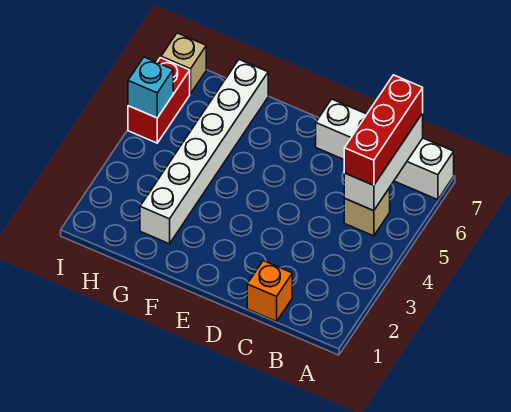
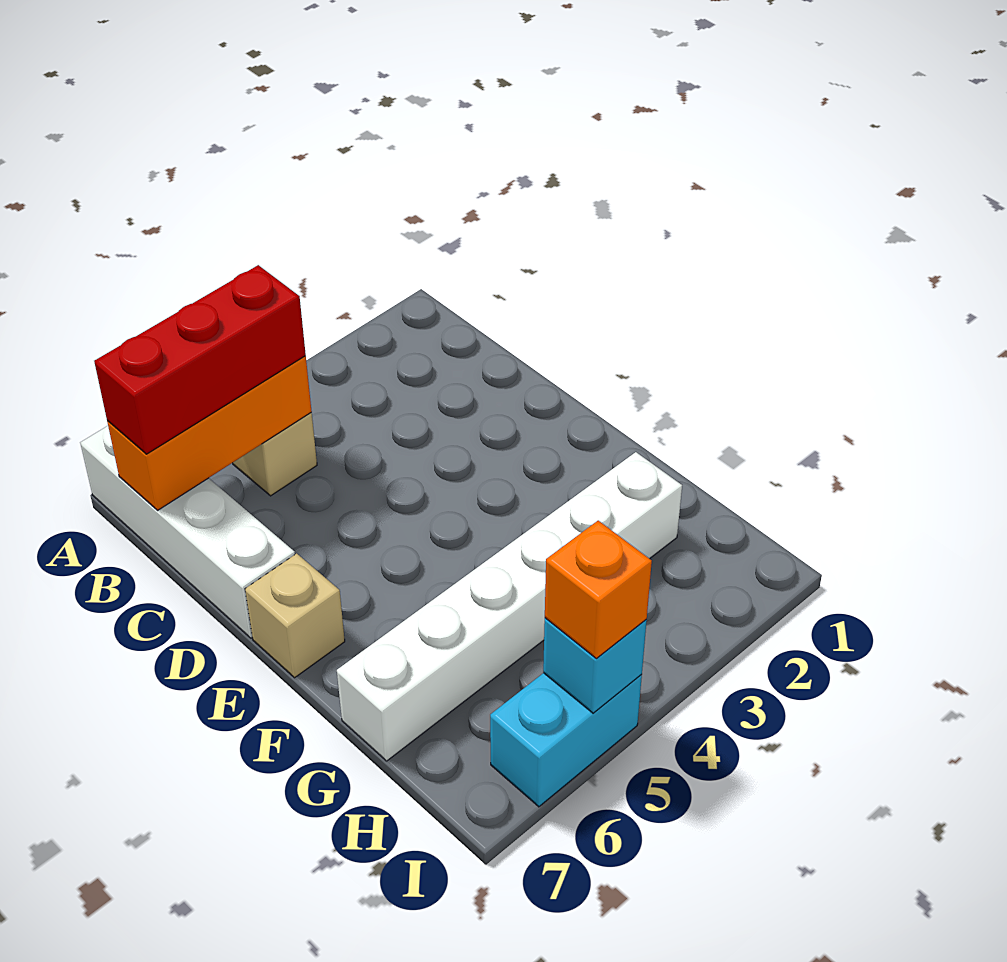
white 1x3 brick [344,113,423,211] -> orange 1x3 brick [107,356,312,511]
orange 1x1 brick [247,261,292,321] -> orange 1x1 brick moved to [545,521,652,658]
red 1x2 brick [128,58,190,143] -> cyan 1x2 brick [490,673,642,807]
tan 1x1 brick [161,33,206,94] -> tan 1x1 brick moved to [245,553,345,678]

